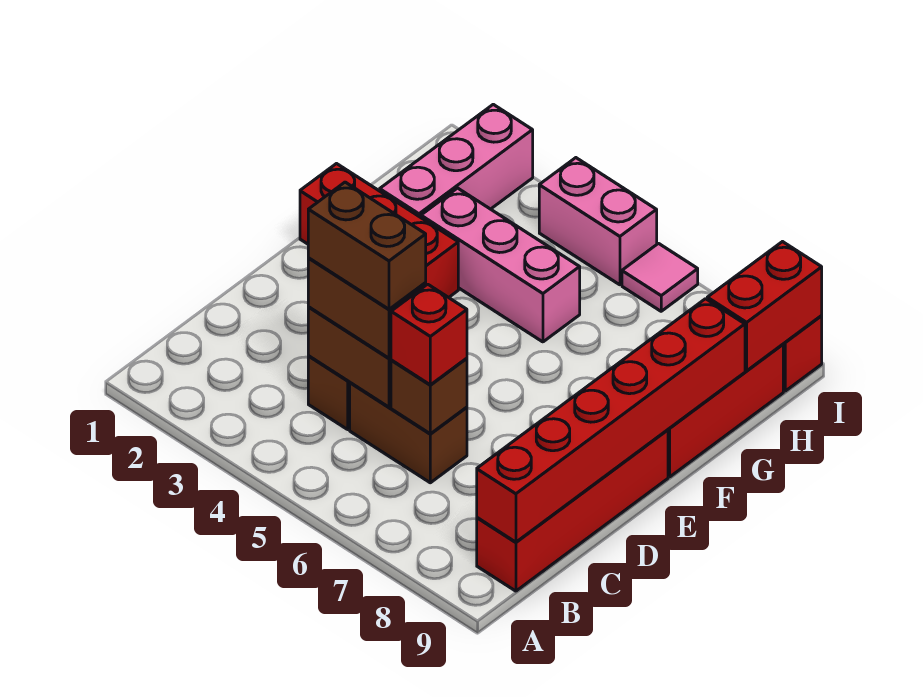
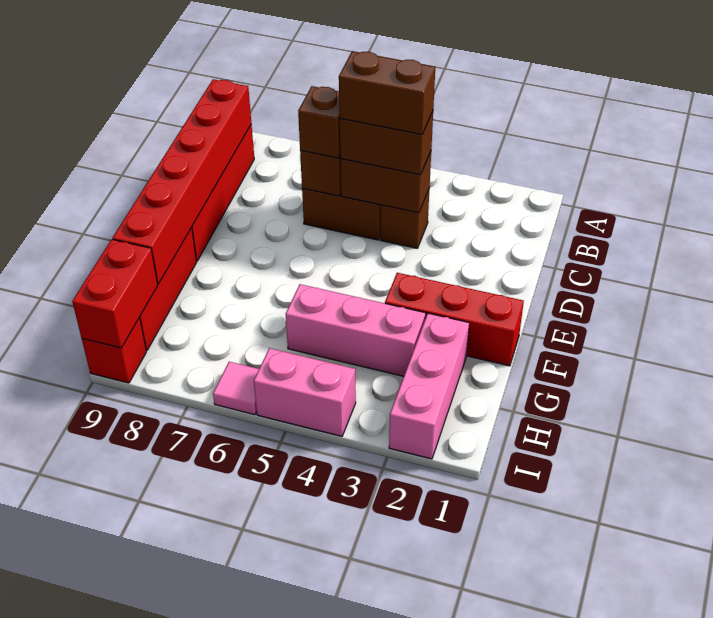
red 1x1 brick [391,284,467,385] -> brown 1x1 brick [298,86,340,158]

